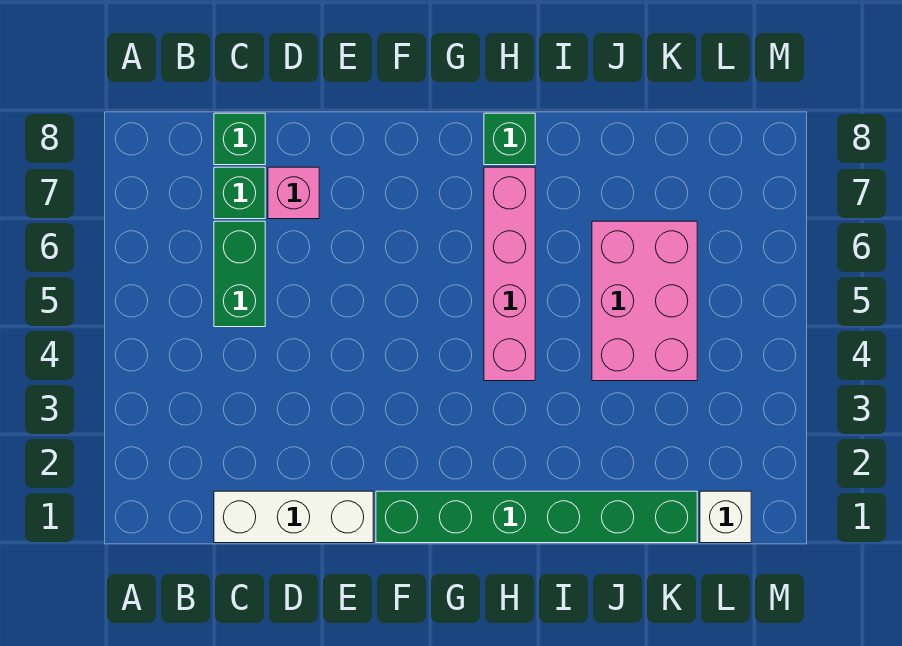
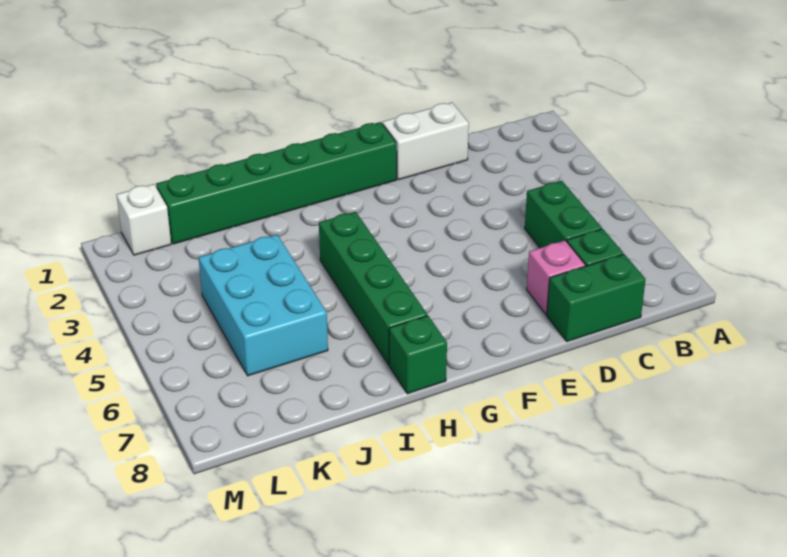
white 1x3 brick [214,491,373,543] -> white 1x2 brick [382,103,469,180]
green 1x1 brick [214,113,265,165] -> green 1x2 brick [547,254,646,341]
pink 1x4 brick [484,167,535,381] -> green 1x4 brick [319,212,427,365]
pink 2x3 brick [592,221,697,381] -> cyan 2x3 brick [199,235,328,376]

